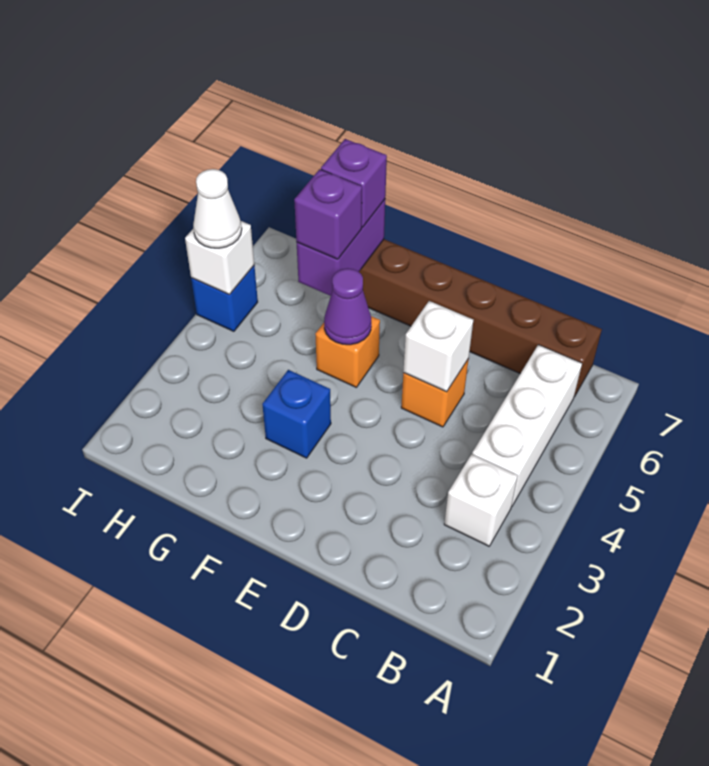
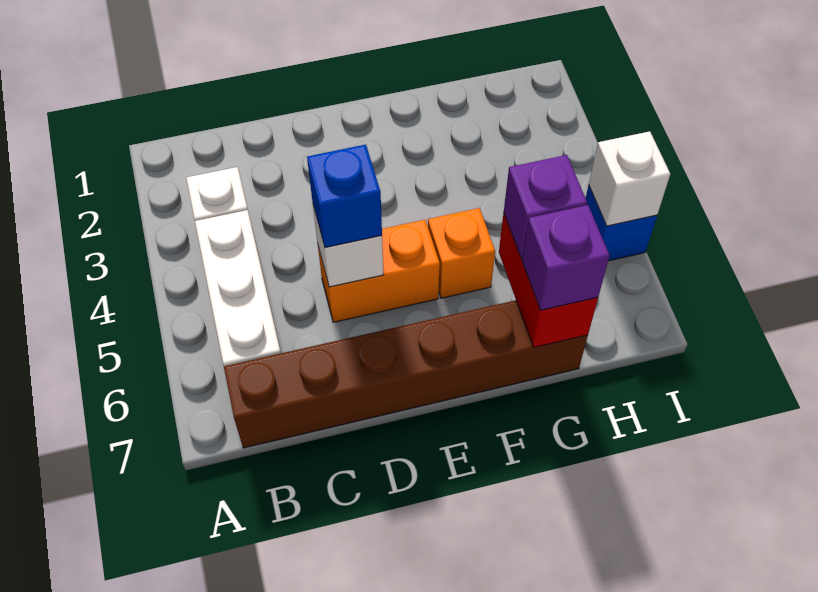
orange 1x1 brick [401,359,469,427] -> orange 1x2 brick [318,220,440,322]
blue 1x1 brick [262,370,331,458] -> blue 1x1 brick moved to [307,145,382,248]
purple 1x1 cone [324,268,371,345] -> none
purple 1x2 brick [297,200,385,296] -> red 1x2 brick [499,213,598,347]
white 1x1 cone [193,169,242,248] -> none

